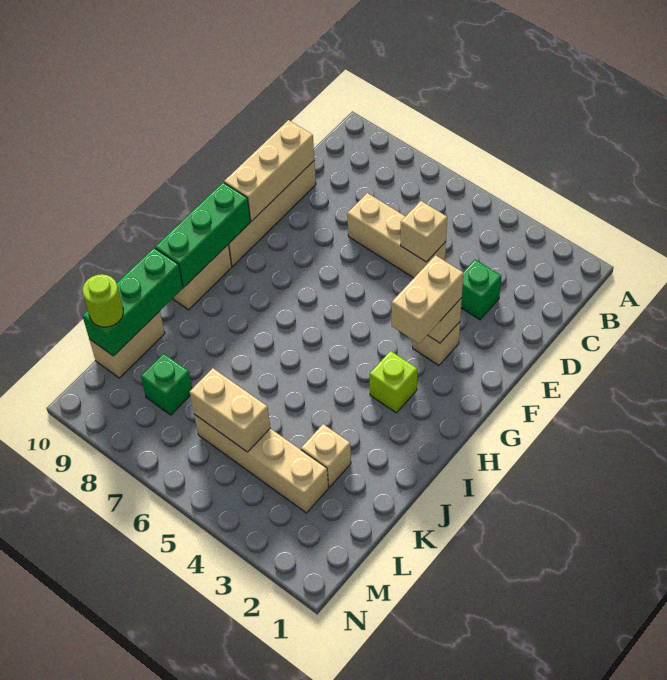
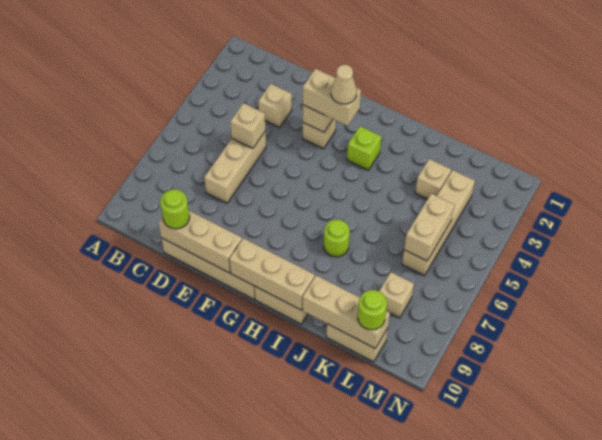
green 1x1 brick [461,260,501,320] -> tan 1x1 brick [258,84,292,128]
none -> lime 1x1 round brick [160,189,190,229]
none -> tan 1x1 cone [331,65,357,104]
green 1x3 brick [155,182,250,287] -> tan 1x3 brick [229,238,315,310]
none -> lime 1x1 round brick [324,219,350,257]
green 1x3 brick [83,248,183,356] -> tan 1x3 brick [303,275,390,348]
green 1x1 brick [141,353,192,415] -> tan 1x1 brick [379,272,414,318]

